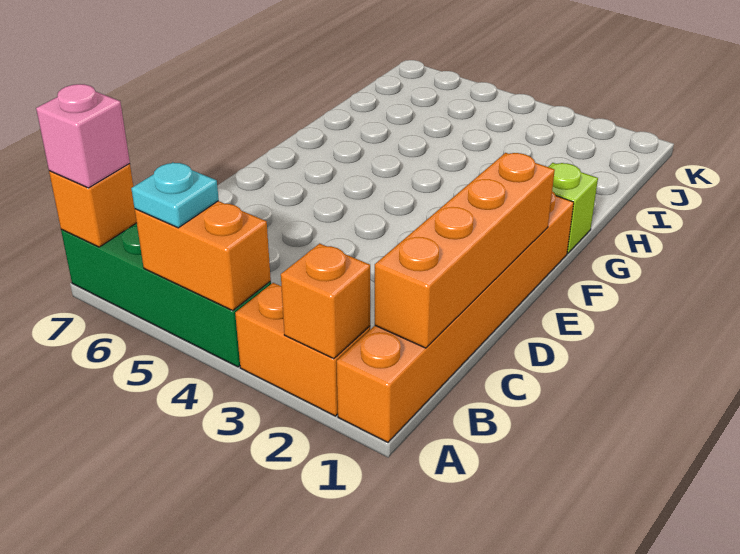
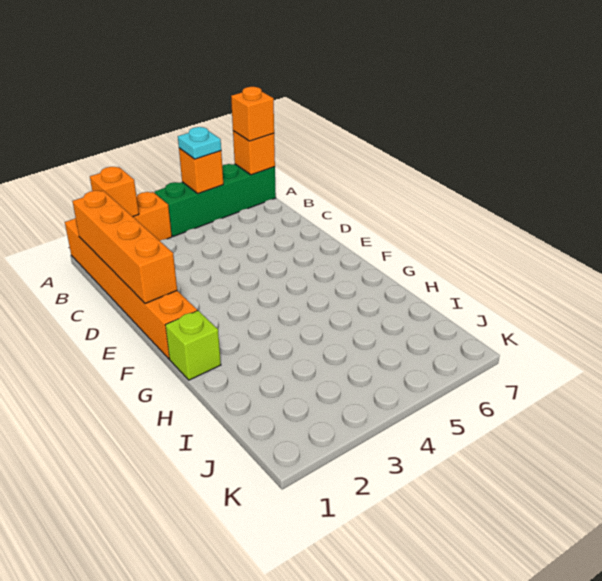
orange 1x2 brick [135,201,271,310] -> orange 1x1 brick [179,148,223,194]
pink 1x1 brick [36,84,130,188] -> orange 1x1 brick [231,87,274,141]

